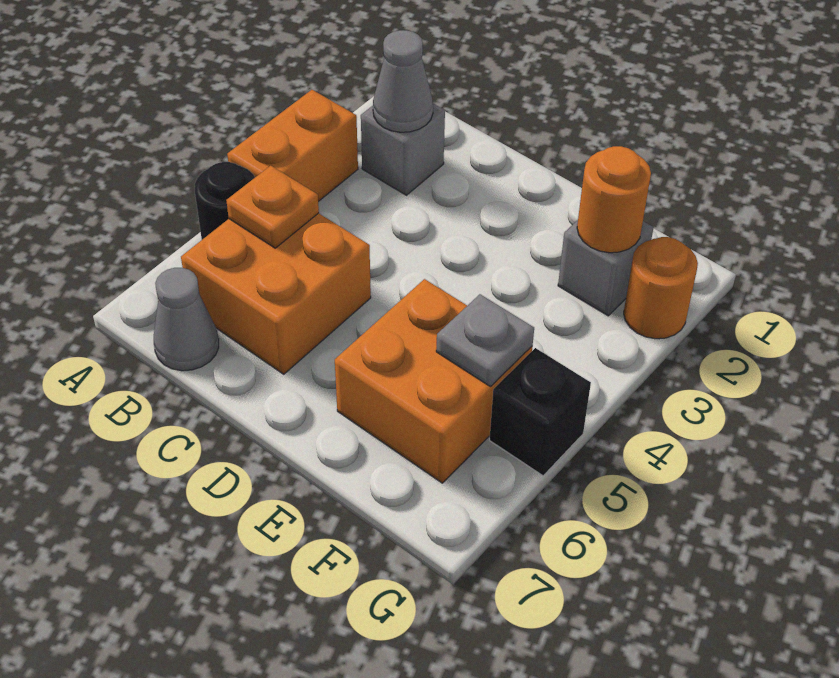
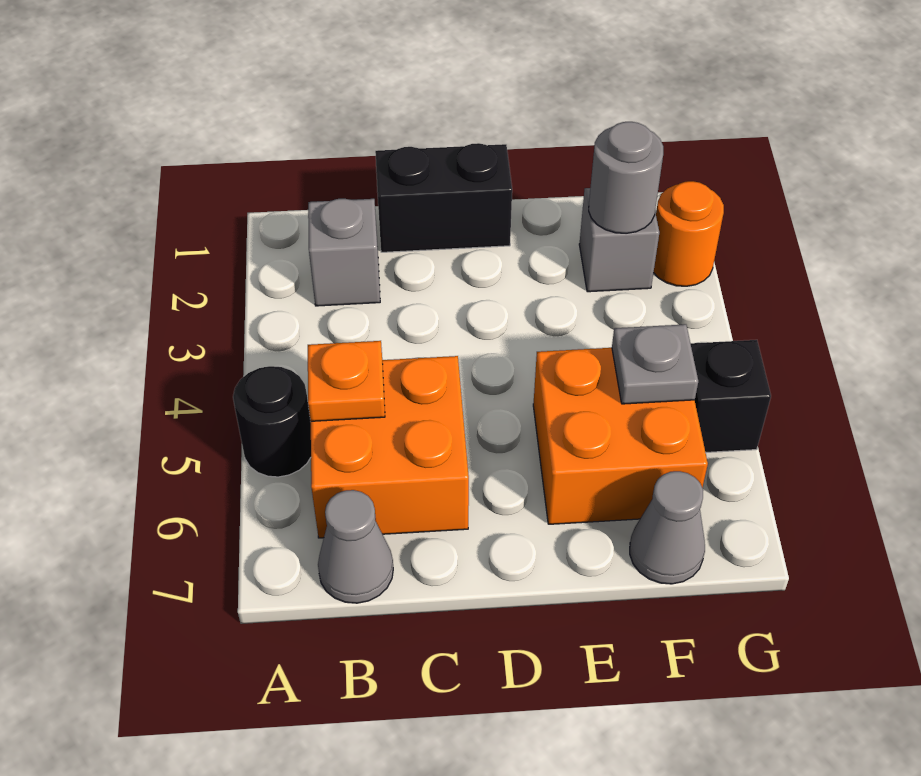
orange 1x2 brick [227,90,358,201] -> none
grey 1x1 cone [373,30,433,132] -> grey 1x1 cone moved to [630,471,705,584]
none -> black 1x2 brick [375,143,512,252]
orange 1x1 round brick [577,146,651,253] -> grey 1x1 round brick [589,122,663,233]

